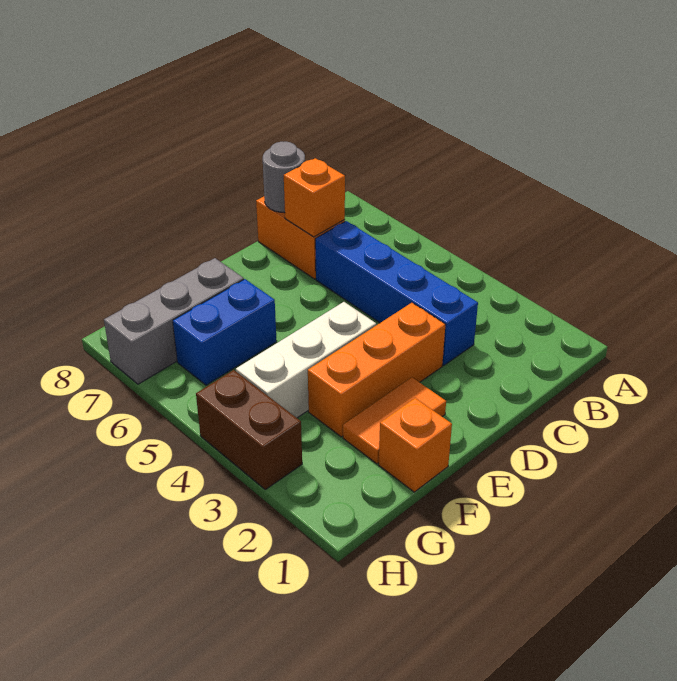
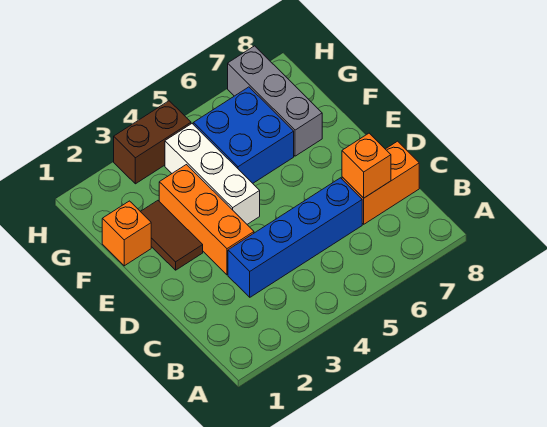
grey 1x1 round brick [263,142,305,213] -> none
orange 1x2 tile [343,377,446,464] -> brown 1x2 tile [140,201,203,270]
blue 1x2 brick [173,279,277,385] -> blue 2x2 brick [193,87,294,183]

